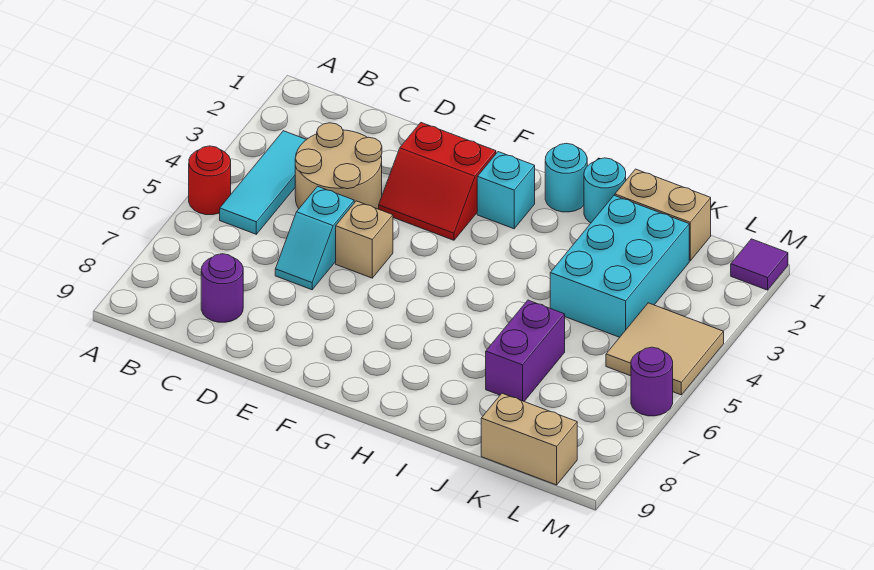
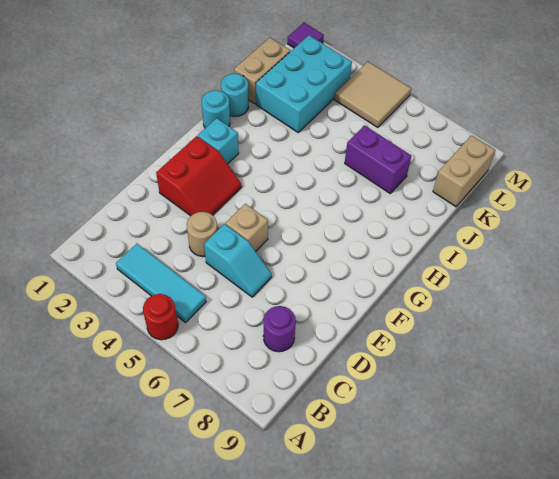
tan 2x2 round brick [295,123,382,209] -> tan 1x1 round brick [187,212,217,257]
cyan 2x3 brick [550,195,689,337] -> cyan 2x3 brick turned to [256,35,352,132]
purple 1x1 round brick [631,347,673,416] -> none

